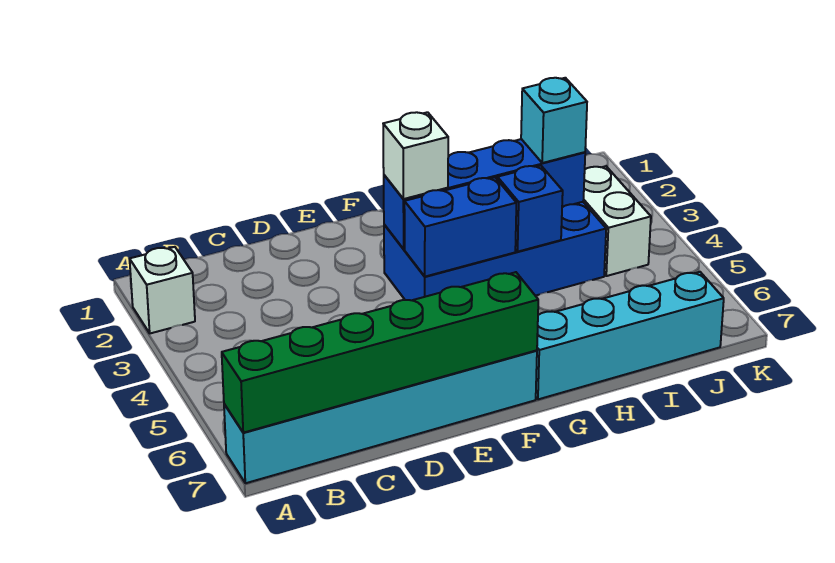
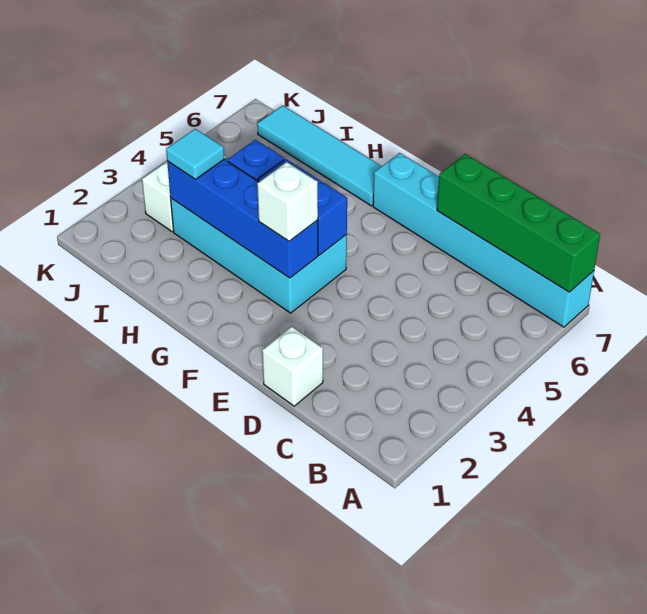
white 1x1 brick [130,247,195,333] -> white 1x1 brick moved to [262,327,323,406]
green 1x6 brick [222,272,538,433] -> green 1x4 brick [437,154,600,292]
blue 2x4 brick [384,202,606,300] -> cyan 2x4 brick [171,158,347,313]
cyan 1x4 brick [536,272,724,399] -> cyan 1x4 tile [257,105,381,206]
cyan 1x1 brick [521,78,587,163] -> cyan 1x1 tile [166,129,224,179]

